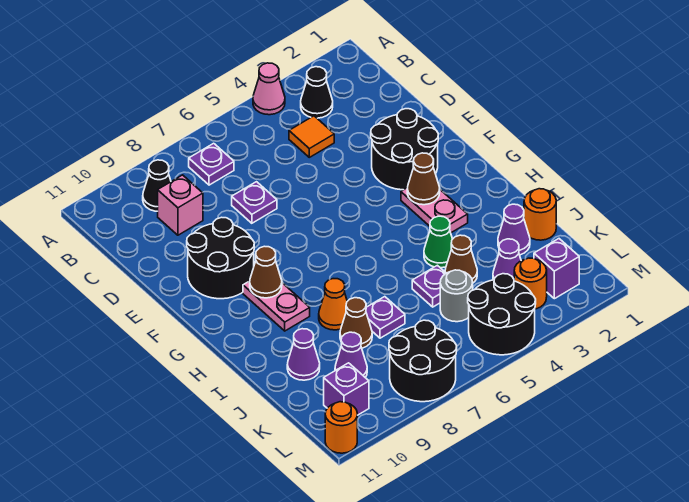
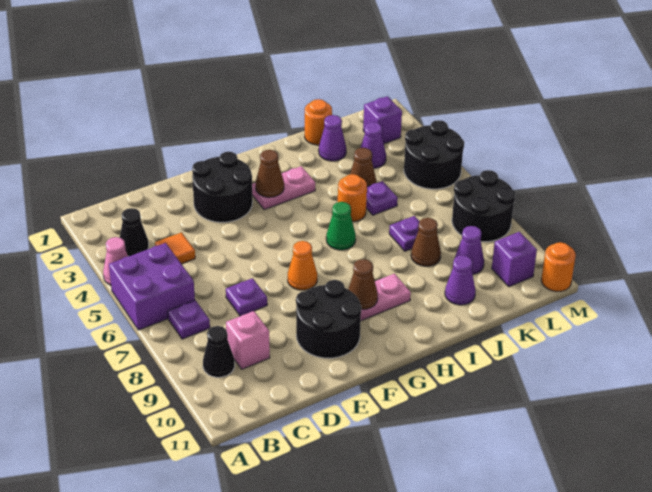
none -> purple 2x2 brick [109,243,195,330]
green 1x1 cone [424,216,452,268] -> green 1x1 cone moved to [326,202,356,250]
orange 1x1 cone [319,279,347,330] -> orange 1x1 cone moved to [288,241,317,290]
grey 1x1 round brick [440,270,473,322] -> none
orange 1x1 round brick [514,258,547,309] -> orange 1x1 round brick moved to [338,174,367,222]

